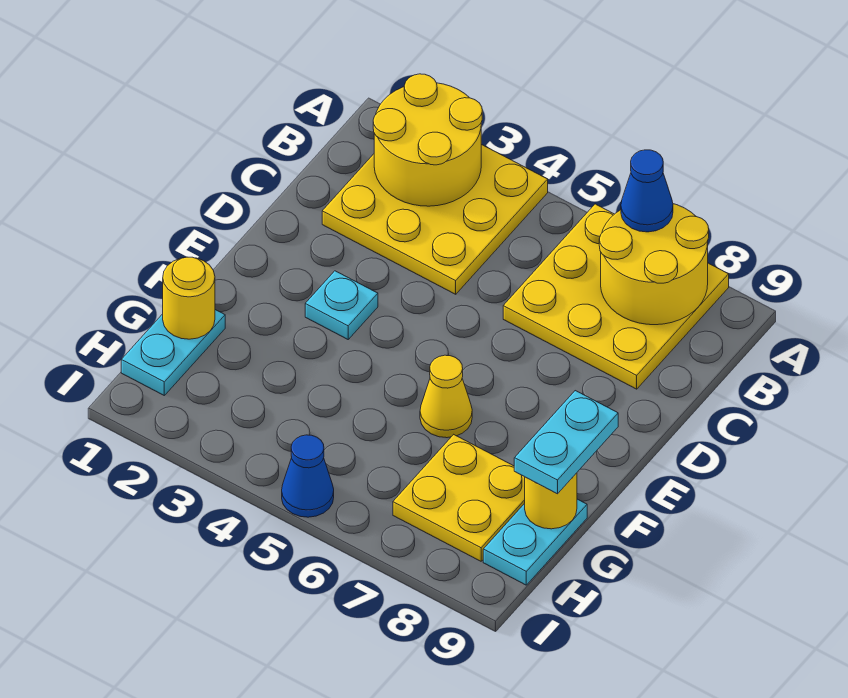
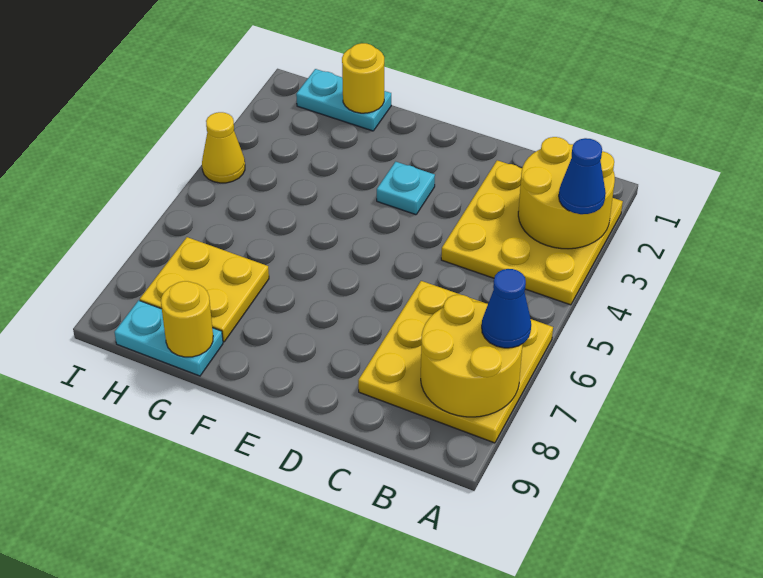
yellow 1x1 cone [420,355,472,438] -> yellow 1x1 cone moved to [202,112,245,183]
cyan 1x2 plate [514,391,618,494] -> none
blue 1x1 cone [282,435,334,517] -> blue 1x1 cone moved to [559,138,606,214]

